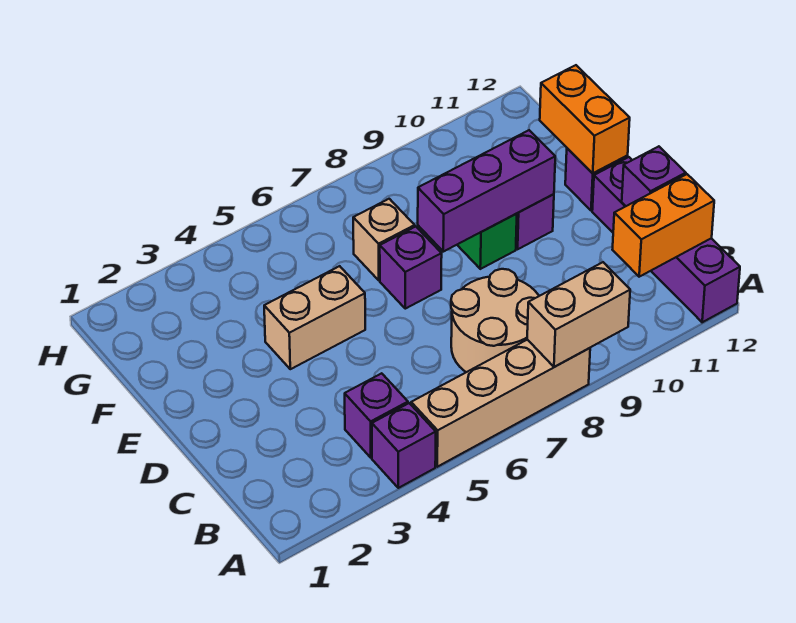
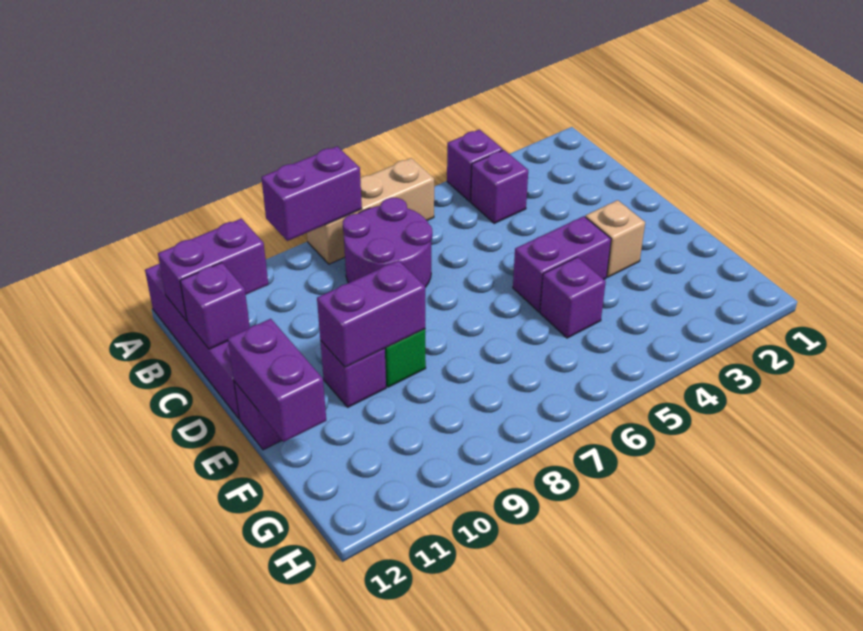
tan 1x4 brick [411,340,590,467] -> tan 1x3 brick [307,158,434,264]
tan 1x2 brick [527,262,630,367] -> purple 1x2 brick [261,146,362,241]
tan 2x2 round brick [451,269,539,372] -> purple 2x2 round brick [343,198,432,287]
orange 1x2 brick [612,174,714,277] -> purple 1x2 brick [158,219,268,321]
tan 1x2 brick [264,266,365,369] -> purple 1x2 brick [513,216,611,312]
purple 1x1 brick [380,227,442,309] -> purple 1x1 brick moved to [540,257,606,338]
purple 1x3 brick [418,130,555,252] -> purple 1x2 brick [317,260,425,367]
orange 1x2 brick [540,65,630,173] -> purple 1x2 brick [228,319,326,442]
tan 1x1 brick [353,199,415,280] -> tan 1x1 brick moved to [585,200,645,277]

